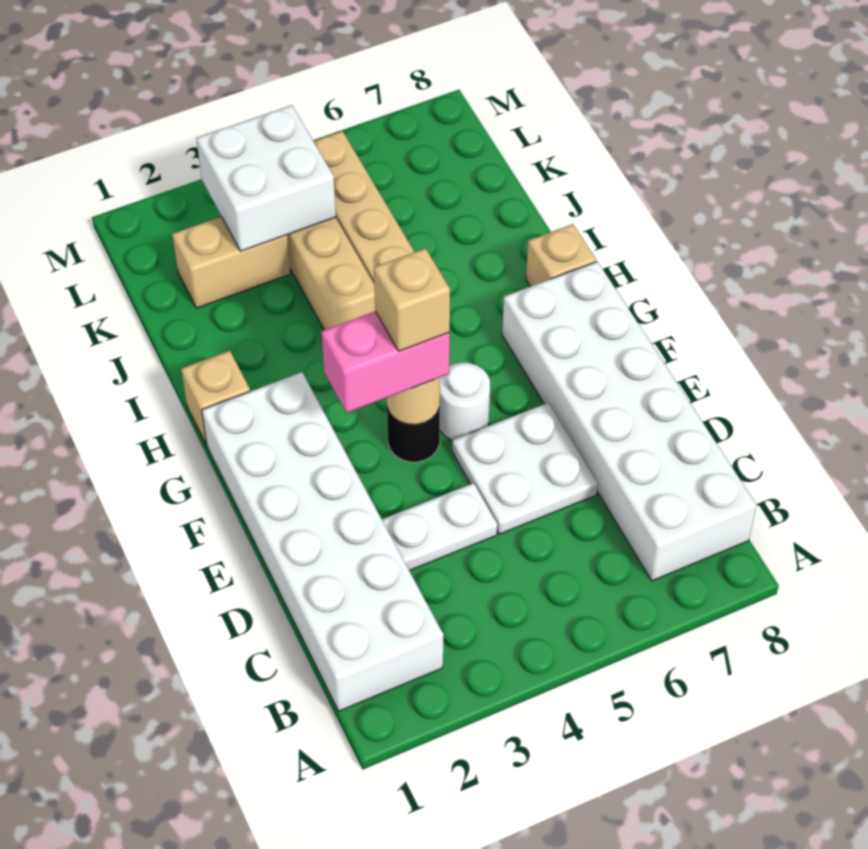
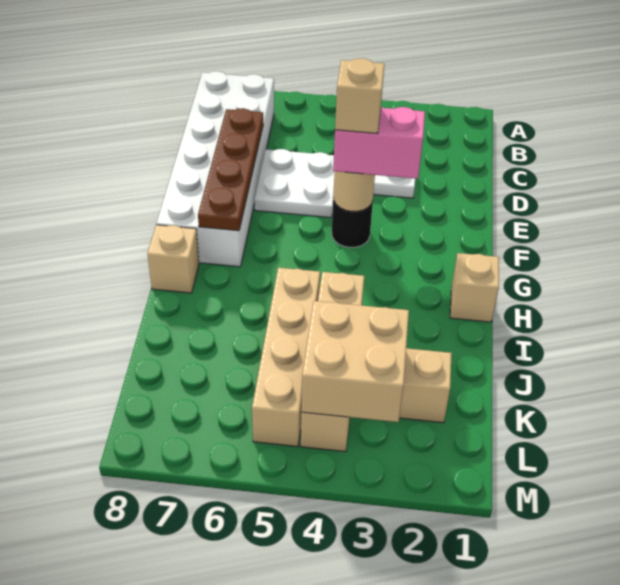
white 2x6 brick [202,372,443,711] -> none
none -> brown 1x4 plate [198,108,263,231]
white 1x1 round brick [440,363,490,440] -> none
white 2x2 brick [196,105,336,251] -> tan 2x2 brick [301,301,409,422]

